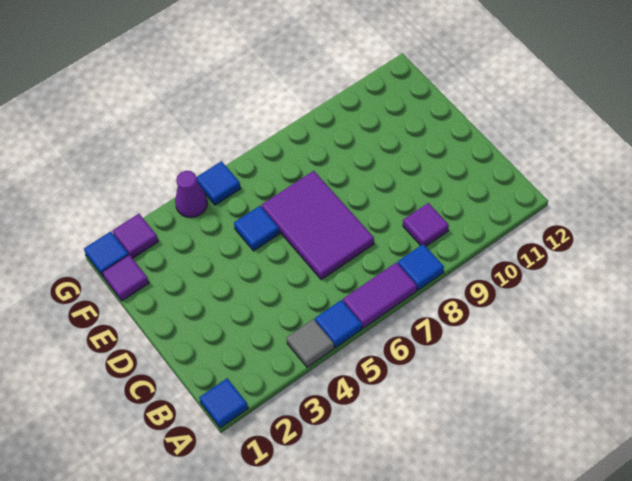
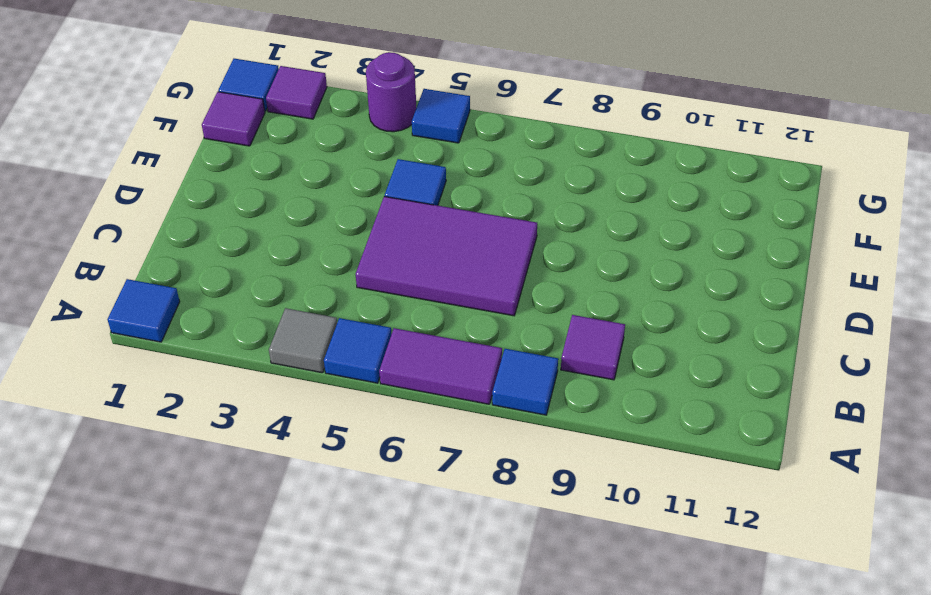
purple 2x3 tile [261,171,374,279] -> purple 2x3 tile turned to [356,196,537,316]
purple 1x1 cone [175,171,207,217] -> purple 1x1 round brick [366,52,416,132]

